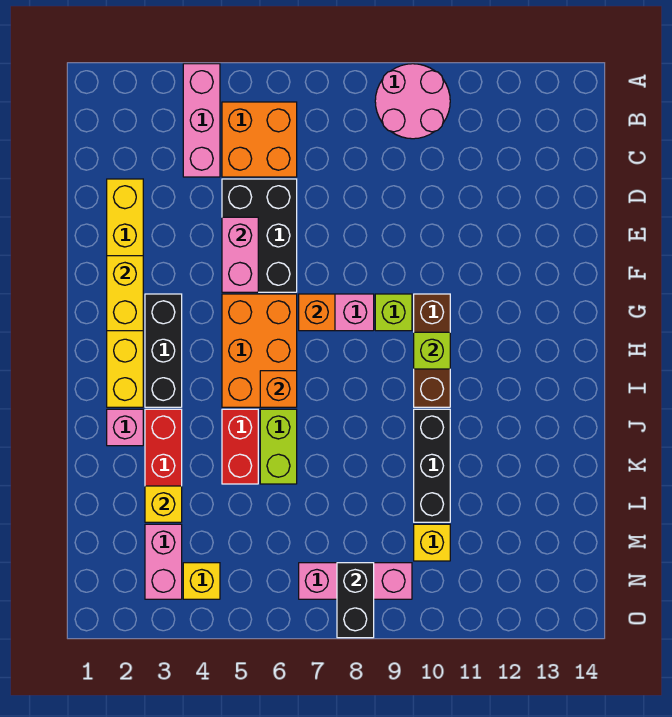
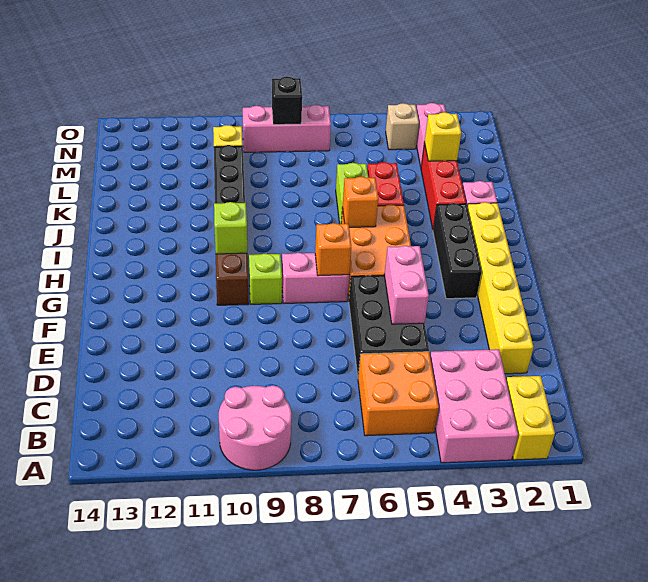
pink 1x3 brick [183,64,220,177] -> pink 2x3 brick [430,349,518,463]
yellow 1x2 brick [107,256,143,331] -> yellow 1x2 brick moved to [506,376,555,460]
yellow 1x1 brick [183,563,220,599] -> tan 1x1 brick [386,103,419,150]
black 1x2 brick [337,563,374,638] -> black 1x1 brick [272,77,302,125]

